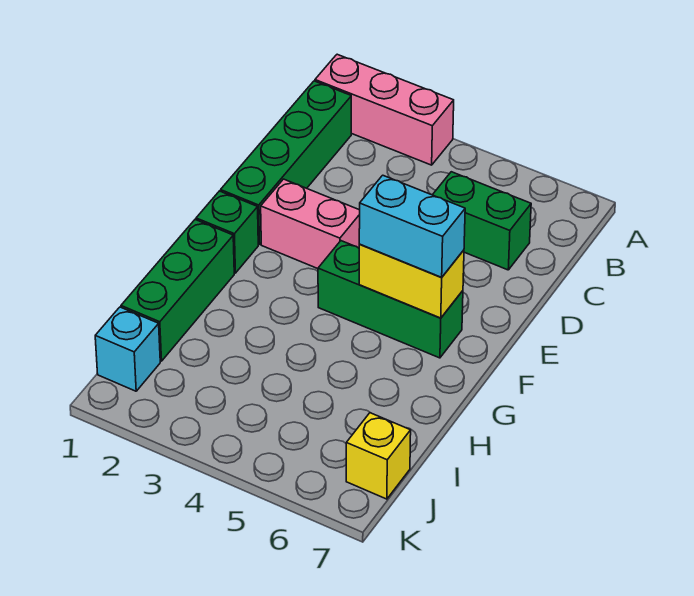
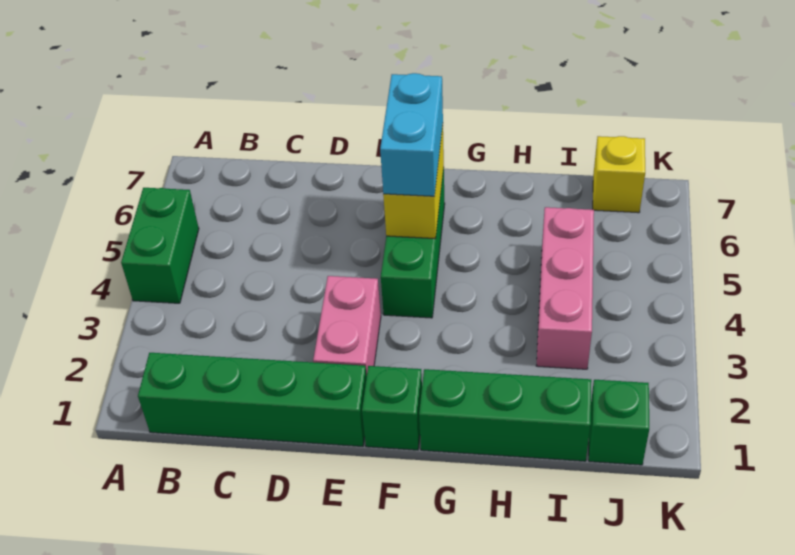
pink 1x3 brick [315,54,454,165] -> pink 1x3 brick moved to [536,207,594,369]
green 1x2 brick [433,172,531,270] -> green 1x2 brick moved to [121,188,199,303]
cyan 1x1 brick [95,307,160,391] -> green 1x1 brick [589,380,649,465]

